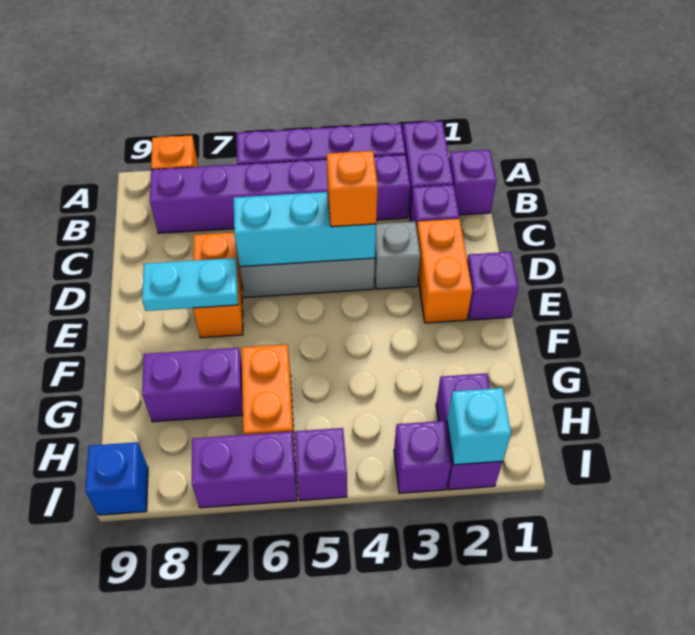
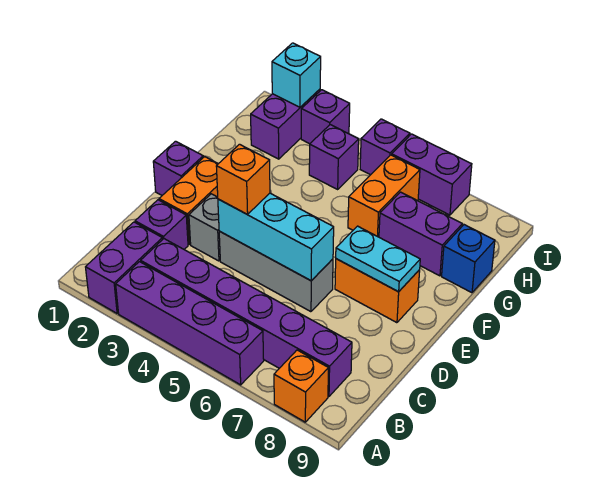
purple 1x1 brick [449,150,496,215] -> purple 1x1 brick moved to [309,125,359,189]
orange 1x2 brick [193,233,243,338] -> orange 1x2 brick turned to [335,259,420,323]
blue 1x1 brick [85,442,148,515] -> blue 1x1 brick moved to [442,225,495,293]

